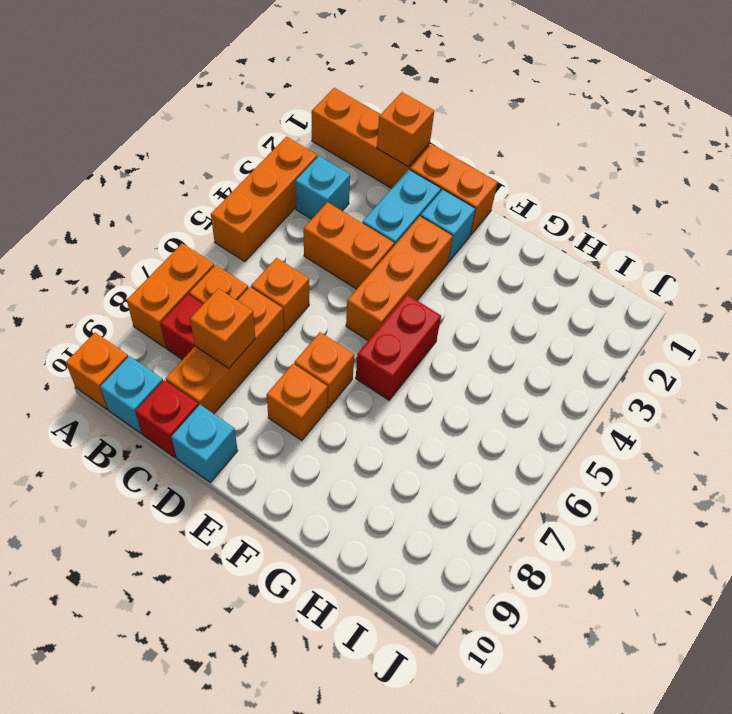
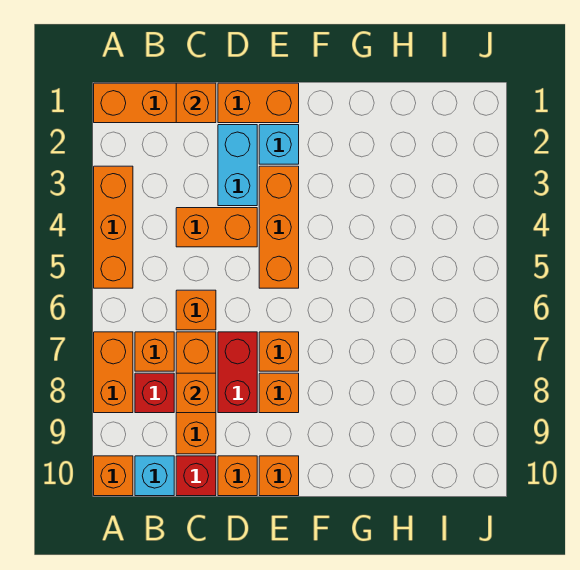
cyan 1x1 brick [295,156,350,219] -> none
cyan 1x1 brick [171,405,238,483] -> orange 1x1 brick [218,456,257,496]
none -> orange 1x1 brick [259,456,299,496]
red 1x2 brick [356,295,441,400] -> red 1x2 brick moved to [218,332,257,413]

